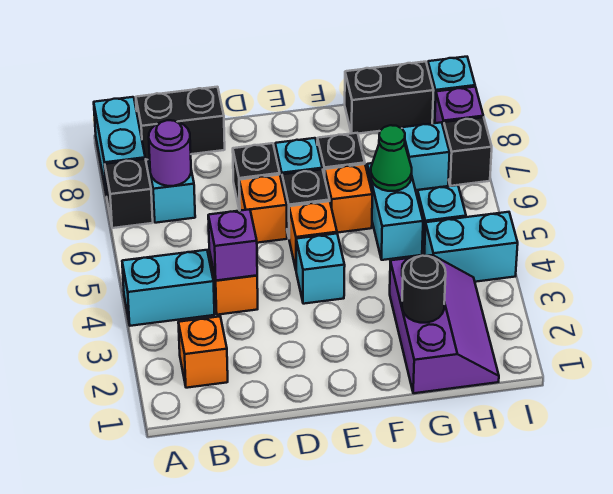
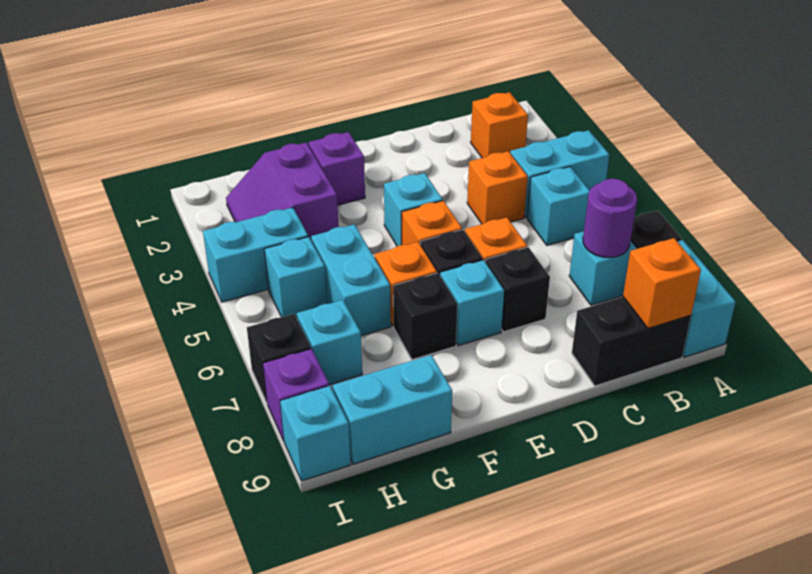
none -> cyan 1x1 brick [527,167,590,245]
none -> orange 1x1 brick [623,238,701,328]
purple 1x1 brick [208,209,257,281] -> purple 1x1 brick moved to [309,132,365,205]
purple 2x3 slope [390,255,499,393] -> purple 2x2 slope [226,143,339,240]
black 1x1 round brick [402,256,446,323] -> none
green 1x1 cone [371,125,412,191] -> none
black 1x2 brick [345,62,434,134] -> cyan 1x2 brick [333,355,452,464]

